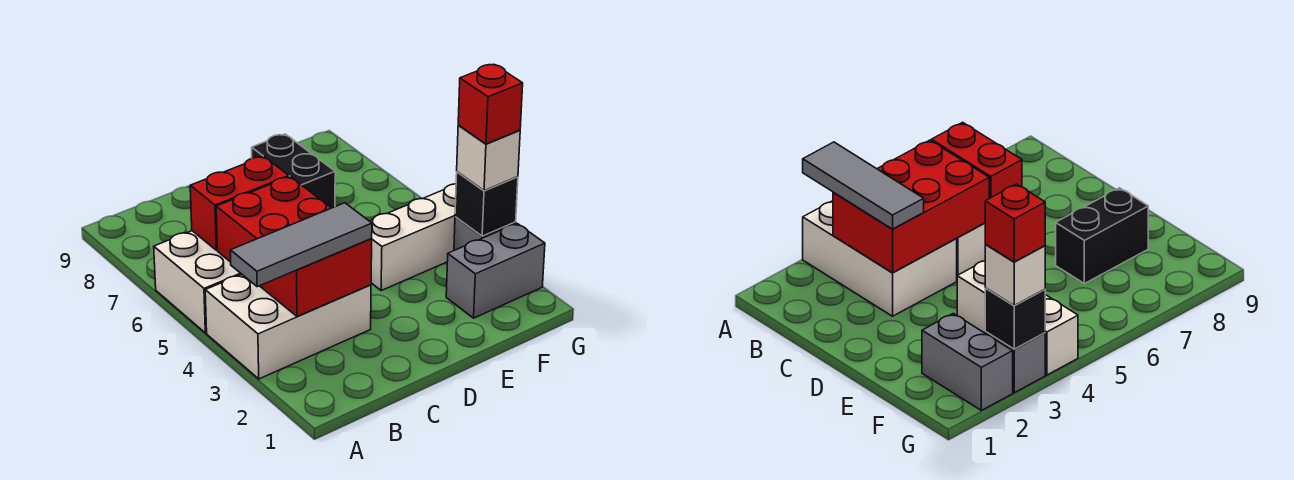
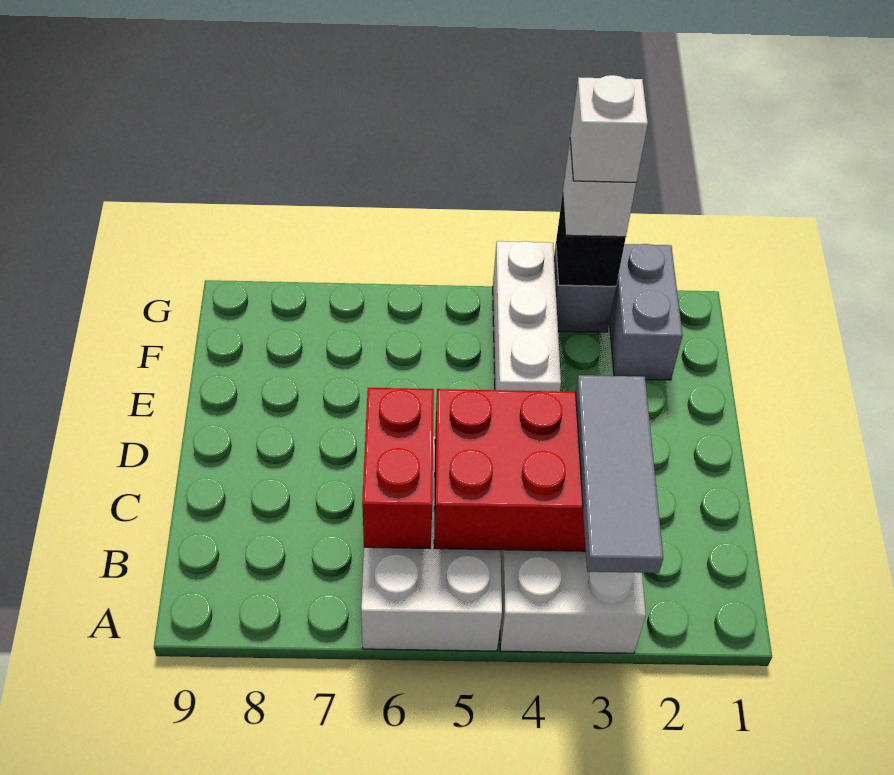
black 1x2 brick [252,134,335,208] -> none
red 1x1 brick [458,64,523,144] -> white 1x1 brick [570,75,648,182]

